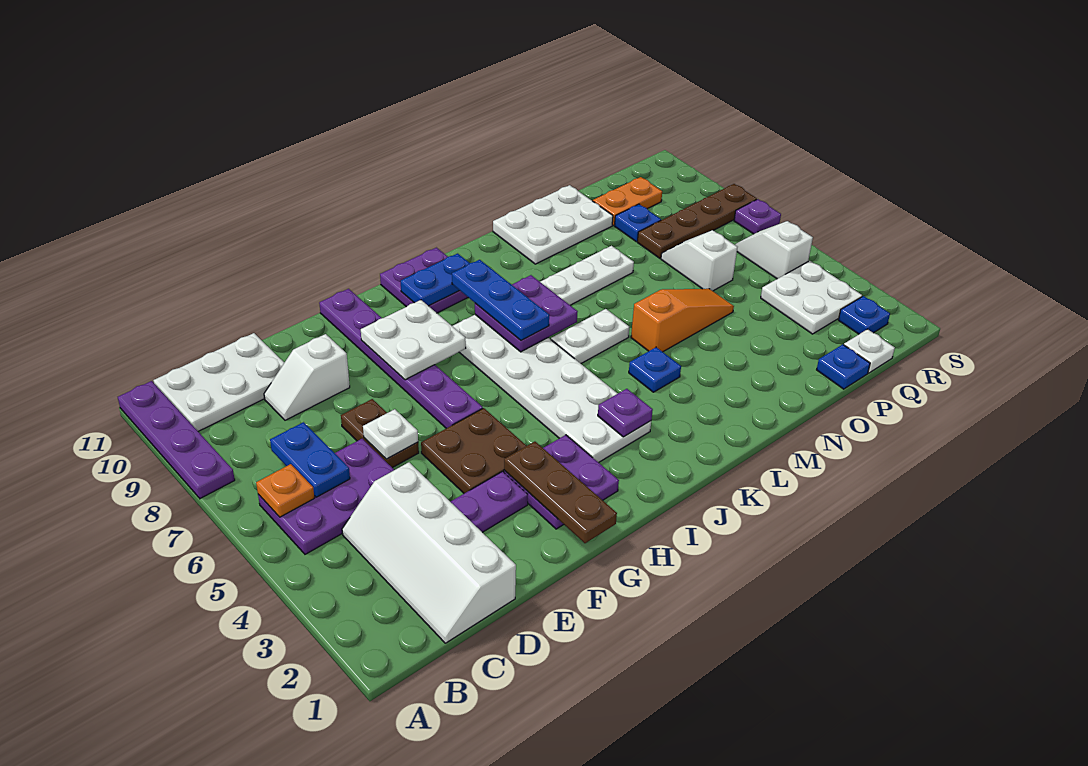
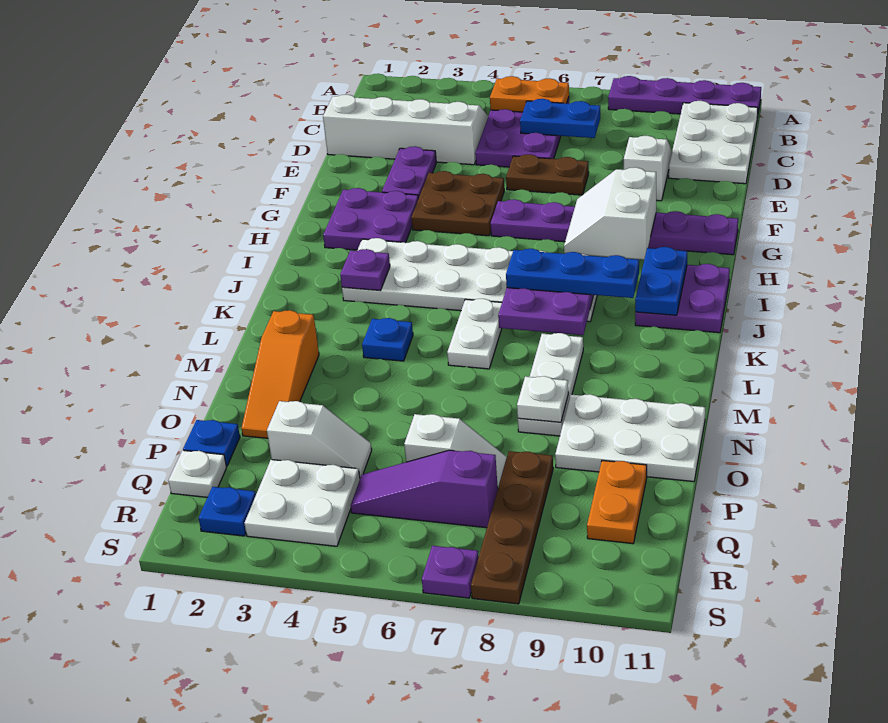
orange 1x1 plate [256,464,314,517] -> orange 1x2 plate [490,76,569,112]
white 1x1 plate [363,409,418,459] -> white 1x1 plate moved to [517,376,568,422]
brown 1x3 plate [504,442,617,543] -> none
white 2x2 plate [361,300,466,380] -> white 2x2 slope [564,167,656,260]
orange 1x3 slope [631,289,734,352] -> orange 1x3 slope moved to [242,310,319,438]
white 2x3 plate [493,185,613,264] -> white 2x3 plate turned to [555,394,705,482]
blue 1x1 plate [615,204,661,242] -> none
none -> purple 1x3 slope [351,450,498,528]
white 1x2 slope [735,221,813,279] -> white 1x2 slope moved to [267,401,372,478]

